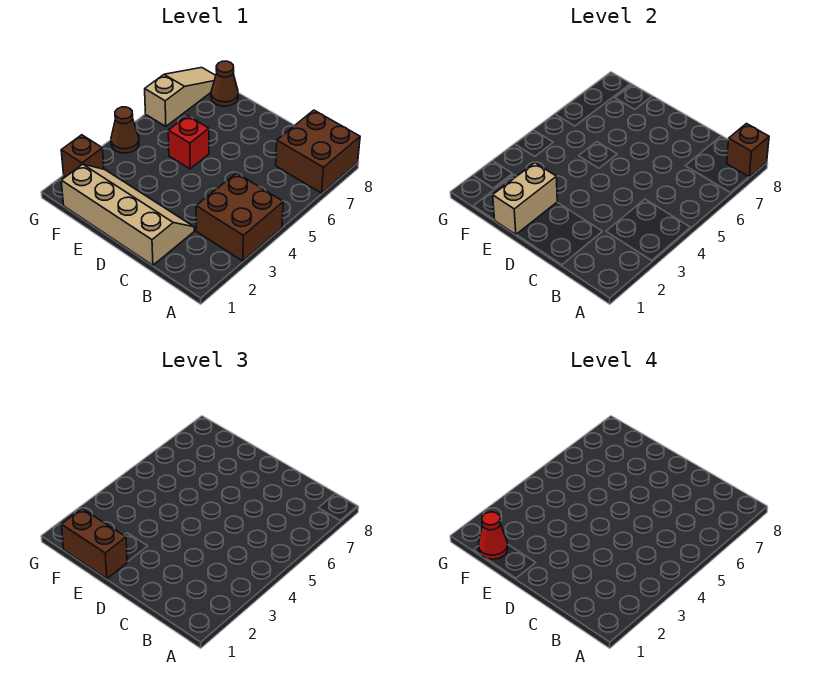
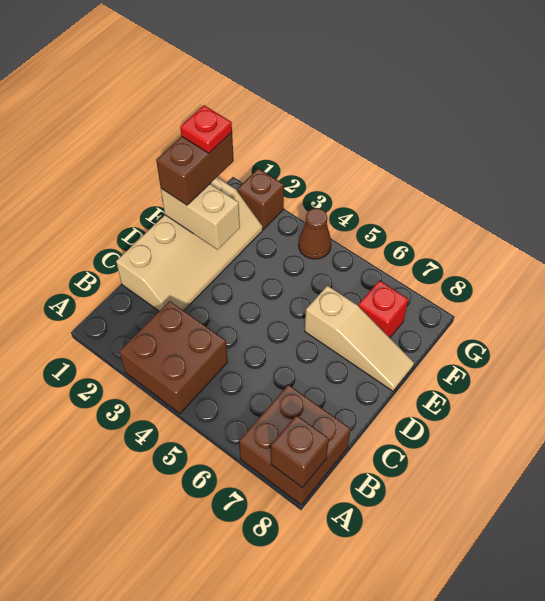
red 1x1 brick [168,116,209,169] -> red 1x1 brick moved to [359,281,408,338]
red 1x1 cone [479,512,508,559] -> red 1x1 plate [180,105,232,153]
brown 1x1 cone [211,61,238,106] -> none
tan 1x3 slope [145,68,216,126] -> tan 1x3 slope moved to [305,286,414,391]

